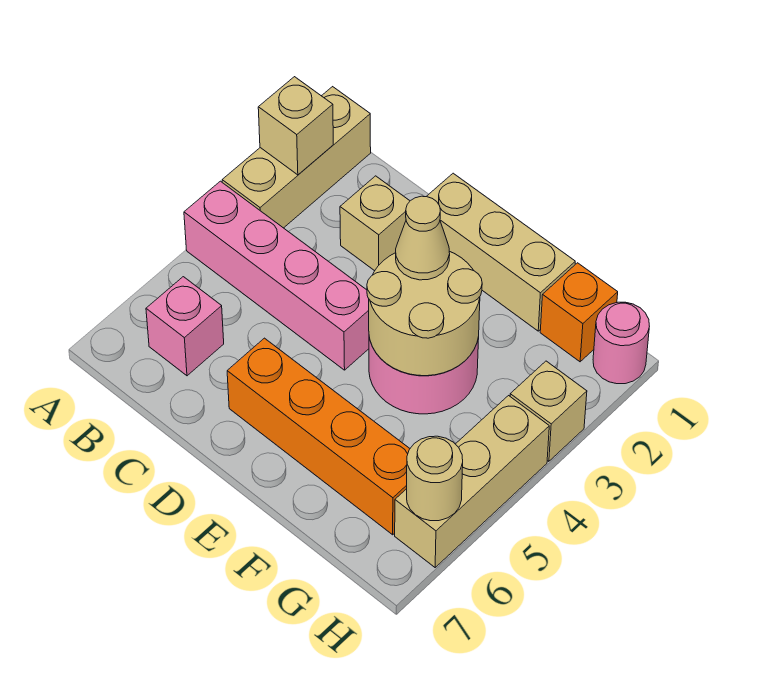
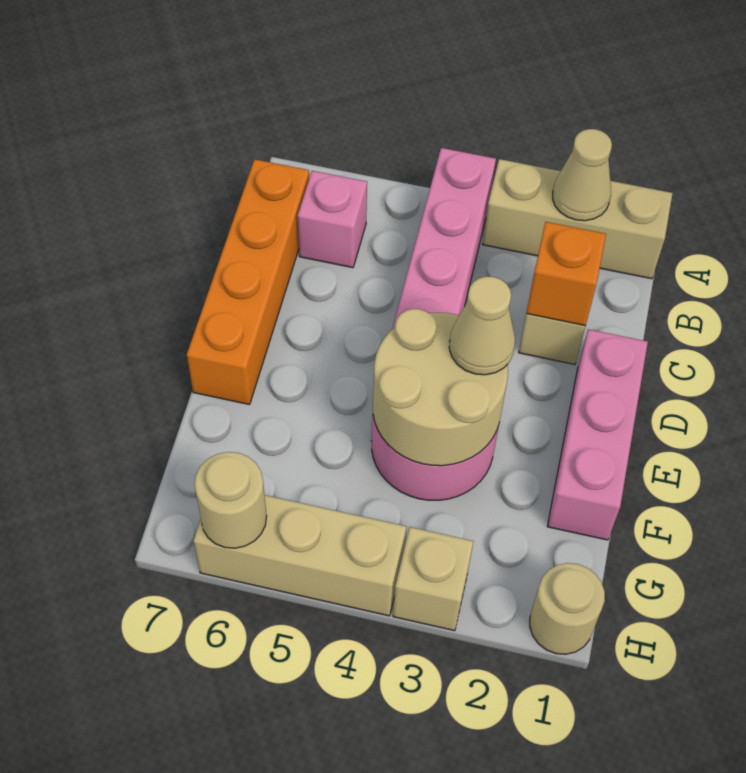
tan 1x1 brick [258,77,333,175] -> tan 1x1 cone [553,129,612,221]
tan 1x3 brick [426,173,575,331] -> pink 1x3 brick [547,329,648,540]
orange 1x4 brick [227,338,410,535] -> orange 1x4 brick moved to [187,159,309,405]
orange 1x1 brick [540,263,618,362] -> orange 1x1 brick moved to [526,222,606,326]
pink 1x1 round brick [593,302,649,384] -> tan 1x1 round brick [530,563,605,654]

